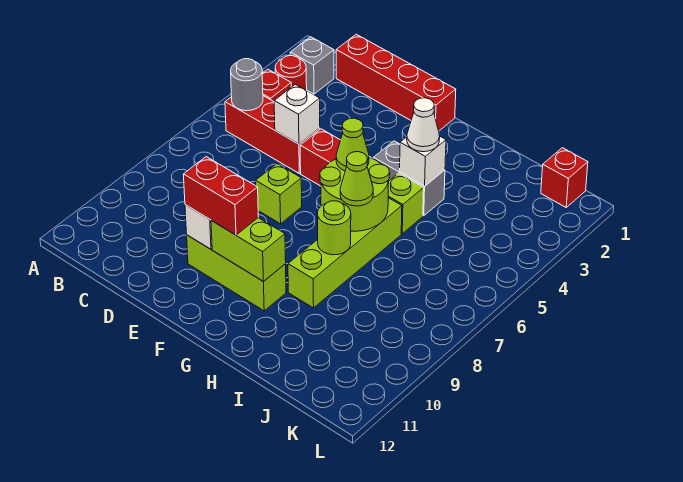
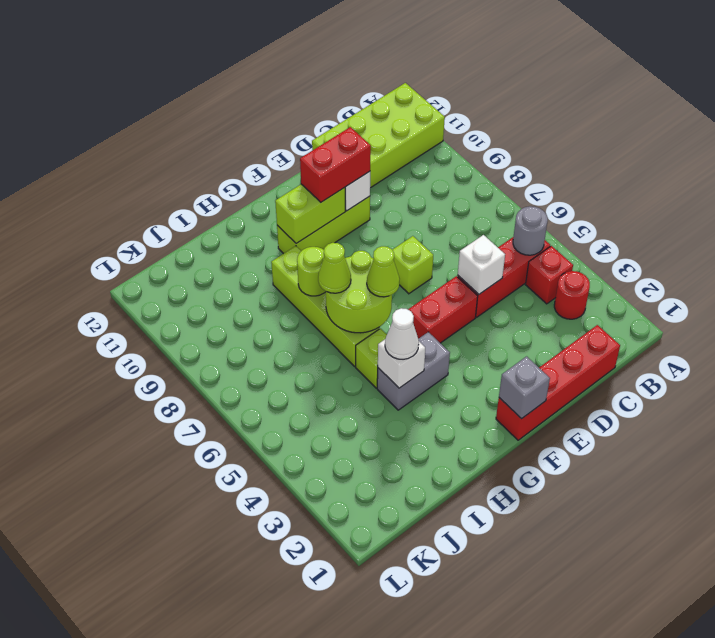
none -> lime 2x4 brick [312,83,445,188]
grey 1x1 brick [290,37,334,94] -> grey 1x1 brick moved to [499,356,550,419]
red 1x1 brick [541,148,588,207] -> none

